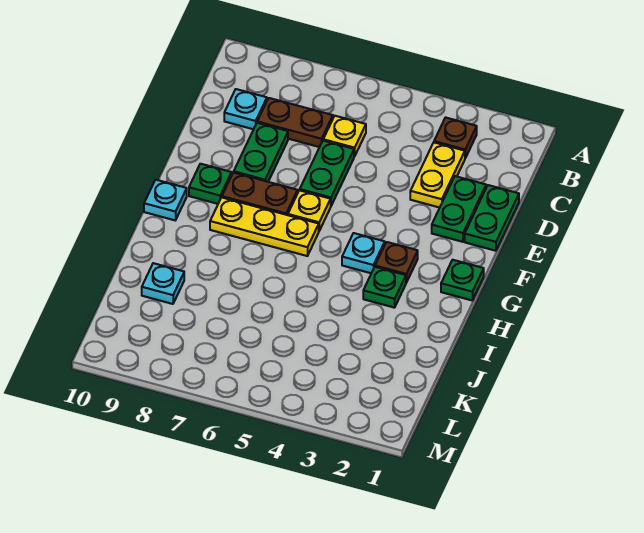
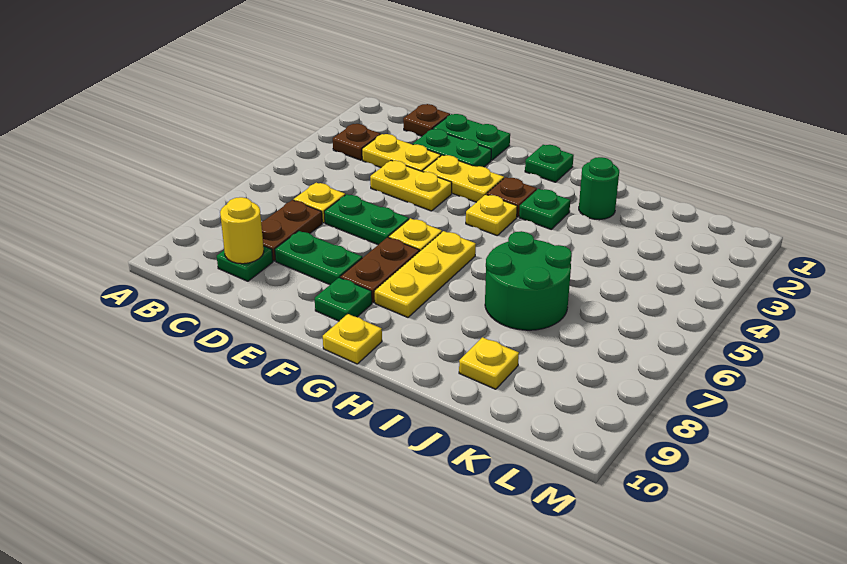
none -> brown 1x1 plate [403,104,450,136]
cyan 1x1 plate [224,89,267,129] -> green 1x1 plate [217,246,273,281]
none -> yellow 1x1 round brick [220,197,264,264]
none -> yellow 1x2 plate [370,160,452,211]
none -> yellow 1x2 plate [423,155,504,202]
cyan 1x1 plate [342,233,385,273] -> yellow 1x1 plate [466,194,517,235]
cyan 1x1 plate [144,180,187,220] -> yellow 1x1 plate [323,314,382,364]
none -> green 1x1 round brick [579,157,619,220]
none -> green 2x2 round brick [485,231,572,330]
cyan 1x1 plate [142,263,184,304] -> yellow 1x1 plate [459,337,519,389]

